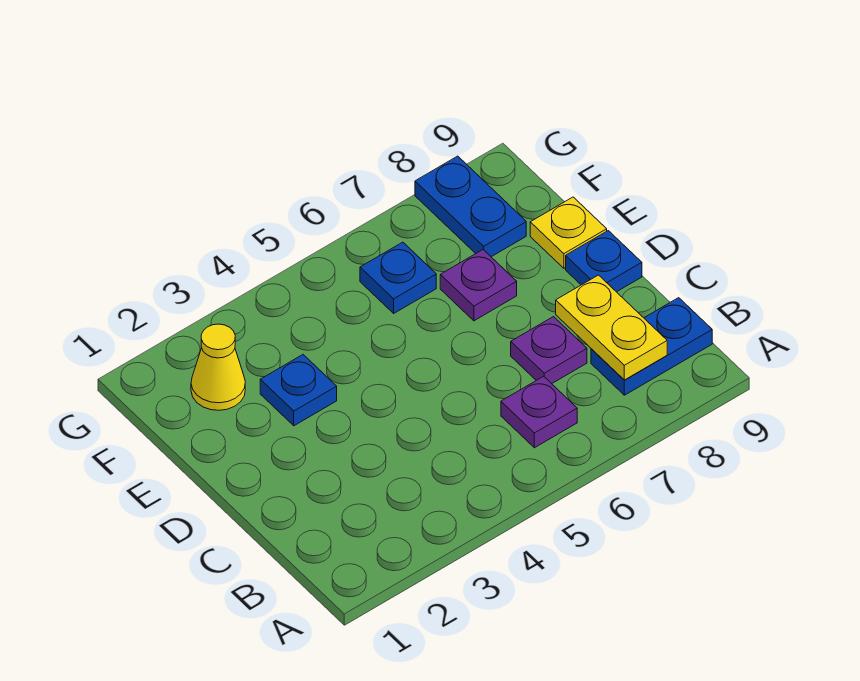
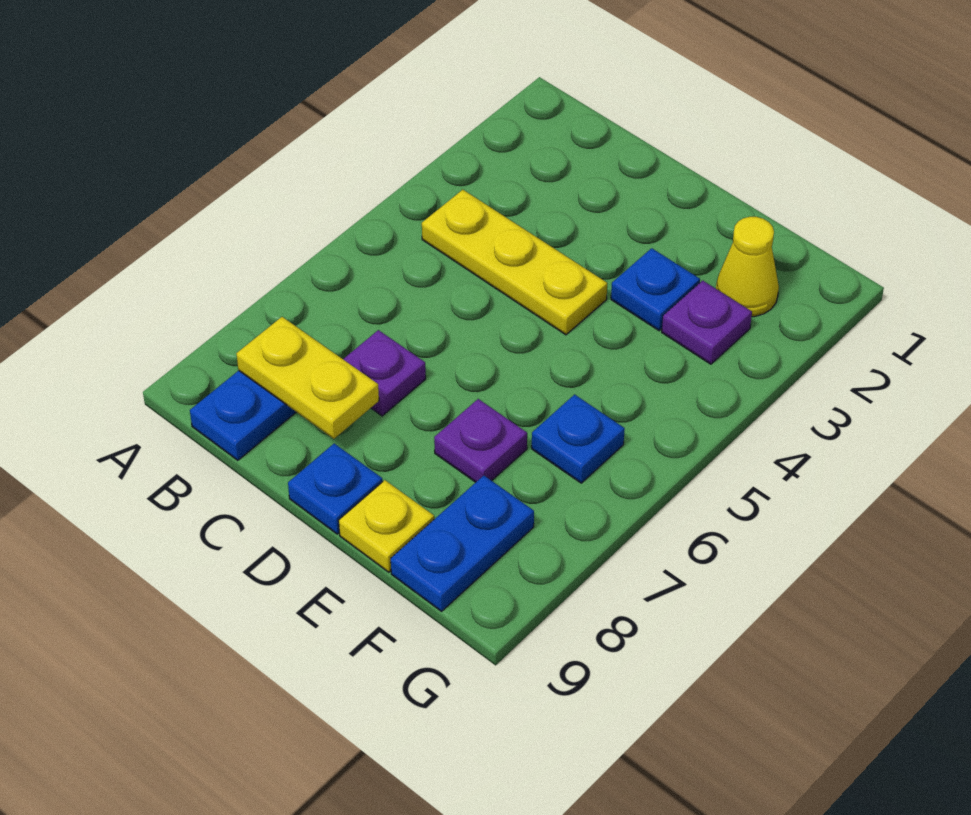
none -> yellow 1x3 plate [422,190,607,335]
purple 1x1 plate [501,376,577,448] -> purple 1x1 plate moved to [662,280,752,364]
blue 1x2 plate [415,156,526,257] -> blue 1x2 plate turned to [391,476,534,611]

